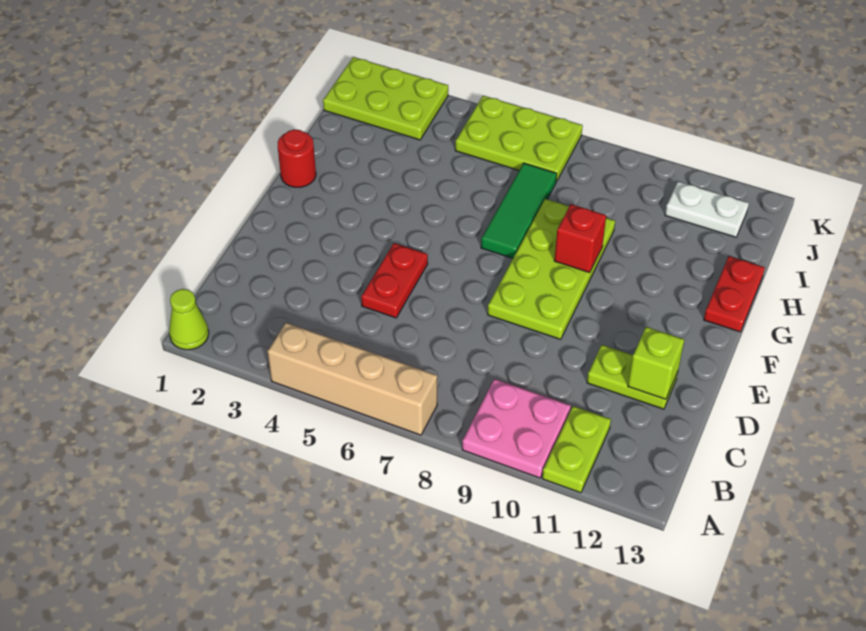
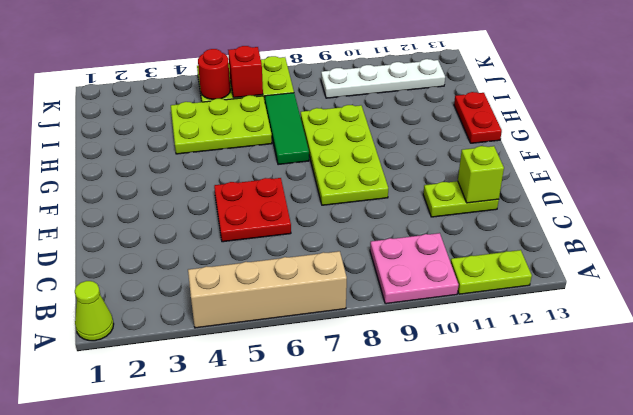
lime 1x2 plate [542,406,611,493] -> lime 1x2 plate turned to [451,250,532,294]
red 1x2 plate [361,243,428,318] -> red 2x2 plate [214,178,291,242]
red 1x1 round brick [278,129,316,187] -> red 1x1 round brick moved to [198,49,230,99]
red 1x1 brick [554,204,606,272] -> red 1x1 brick moved to [228,46,263,98]
lime 2x3 plate [323,57,448,140] -> lime 2x3 plate moved to [171,95,272,154]
white 1x2 plate [665,182,749,237] -> white 1x4 plate [321,59,445,98]

